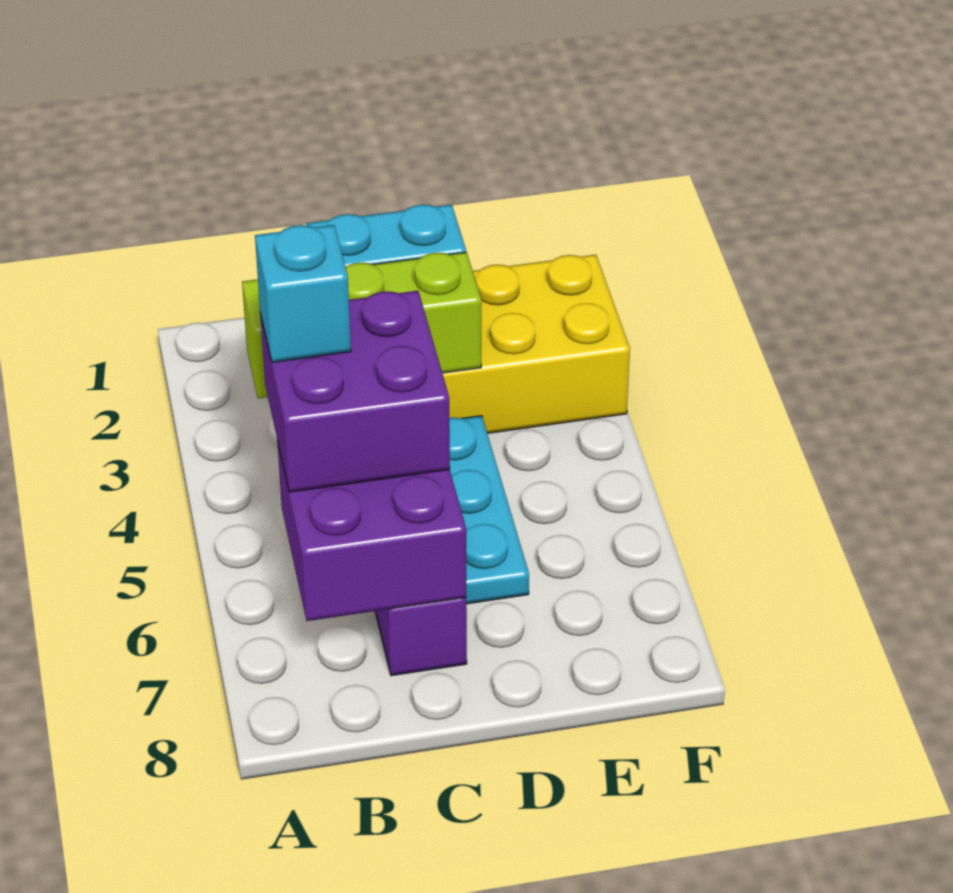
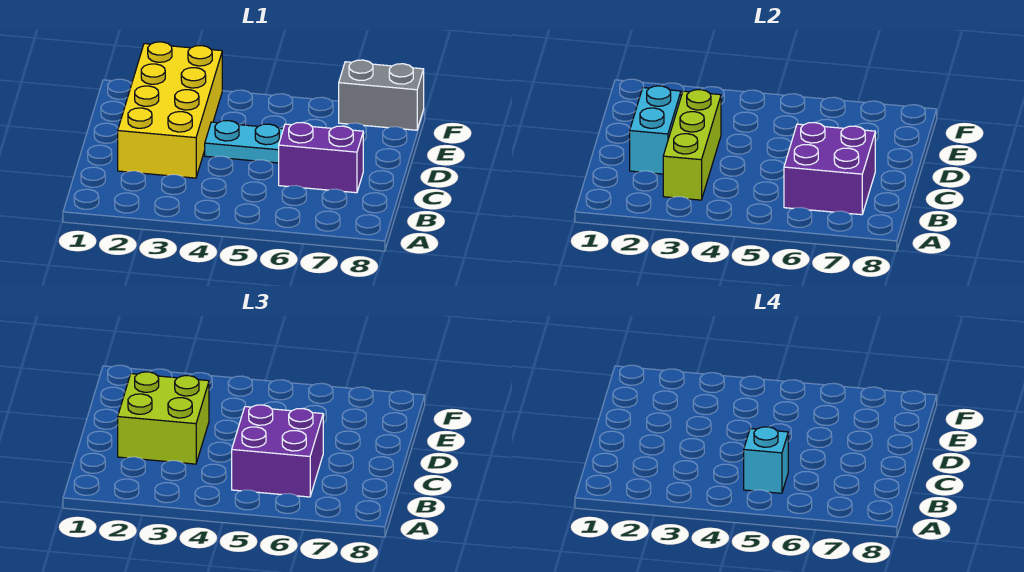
none -> lime 2x2 brick [118,372,209,464]
none -> grey 1x2 brick [339,60,424,130]

